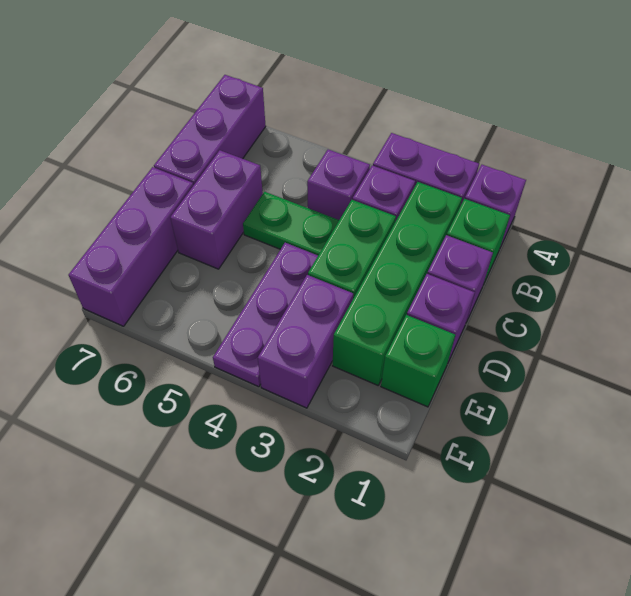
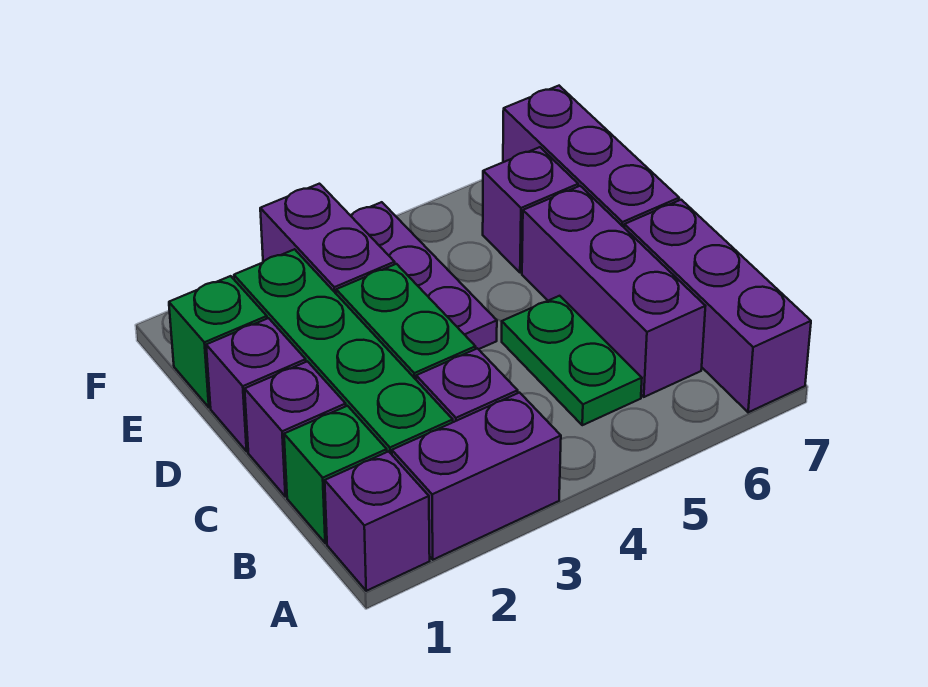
purple 1x1 brick [307,150,370,220] -> purple 1x1 brick moved to [483,147,578,273]
green 1x2 plate [243,192,339,255] -> green 1x2 plate turned to [502,296,642,425]
purple 1x2 brick [170,150,263,269] -> purple 1x3 brick [522,186,705,397]

